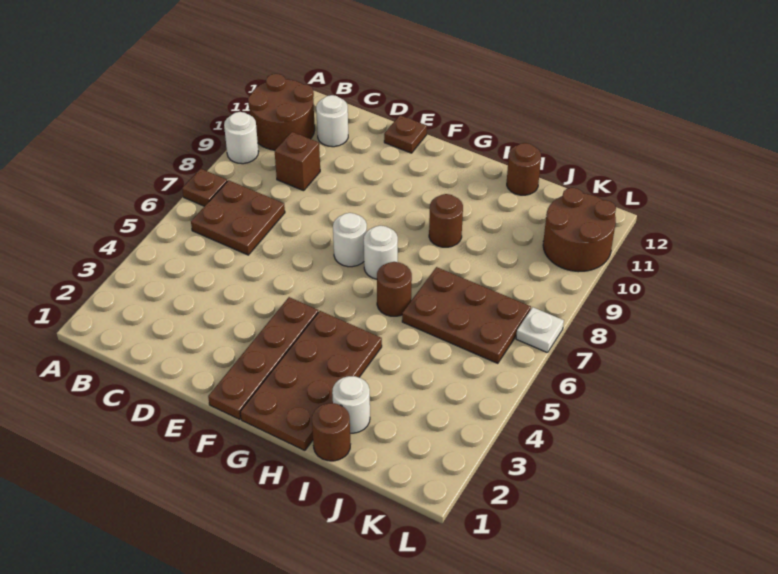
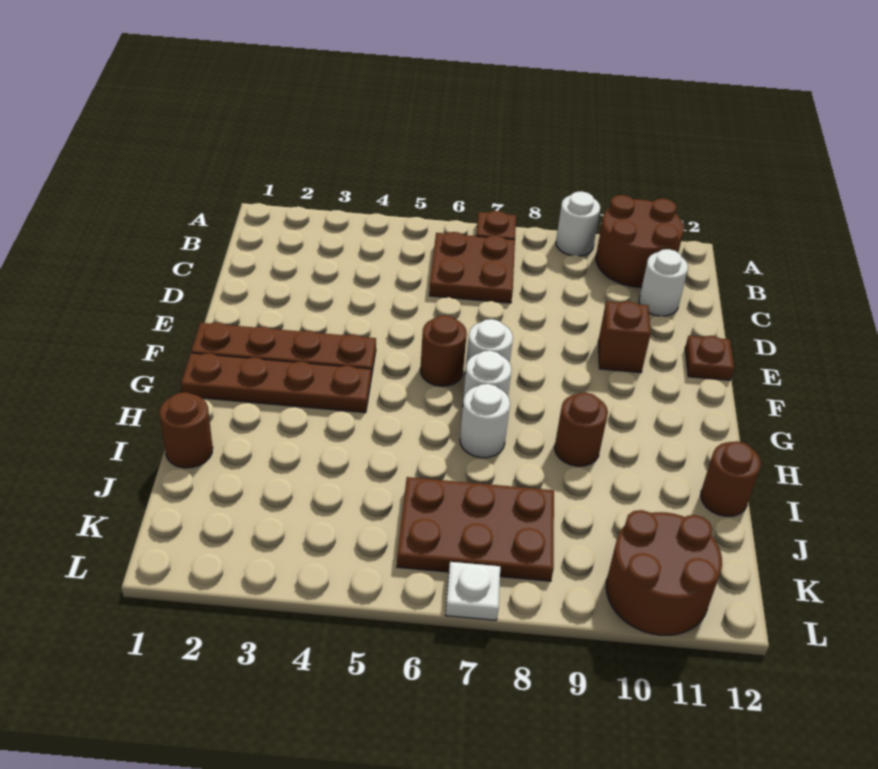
brown 1x1 brick [275,132,320,191] -> brown 1x1 brick moved to [598,301,651,373]
brown 2x4 plate [240,311,382,450] -> brown 1x4 plate [181,353,371,413]
brown 1x1 round brick [377,262,412,316] -> brown 1x1 round brick moved to [420,315,467,386]
white 1x1 round brick [332,376,370,433] -> white 1x1 round brick moved to [460,384,510,458]
brown 2x3 plate [402,267,531,363] -> brown 2x3 plate turned to [397,477,554,581]

